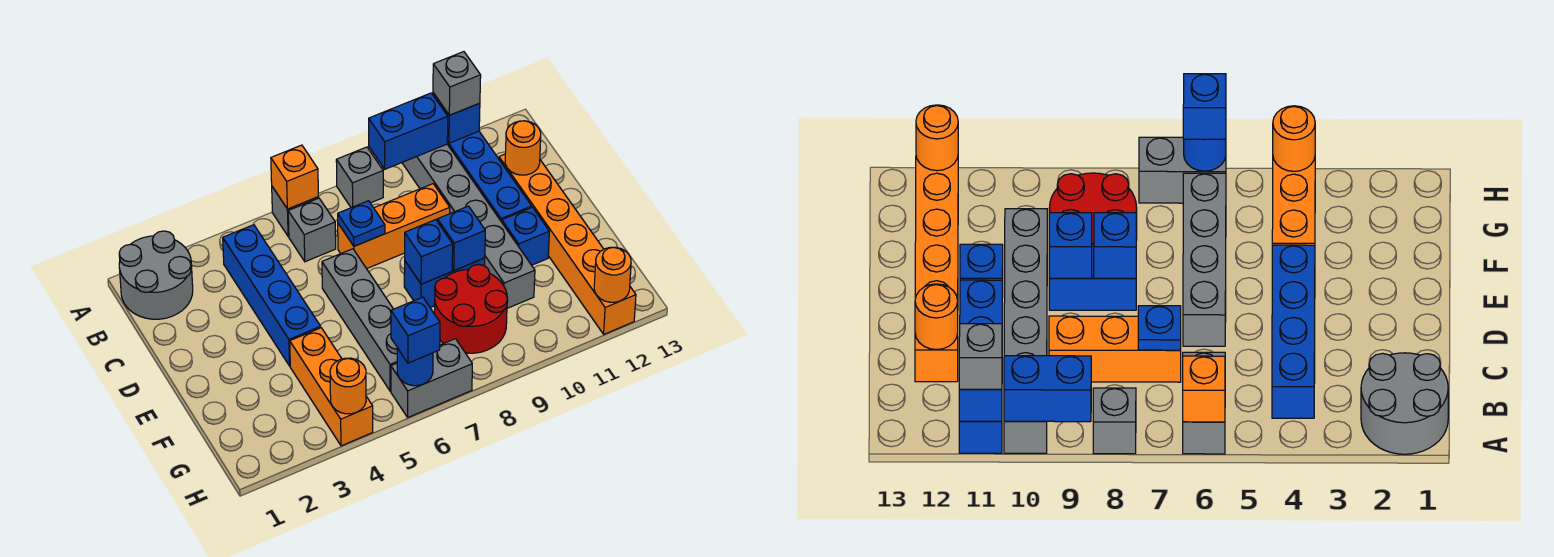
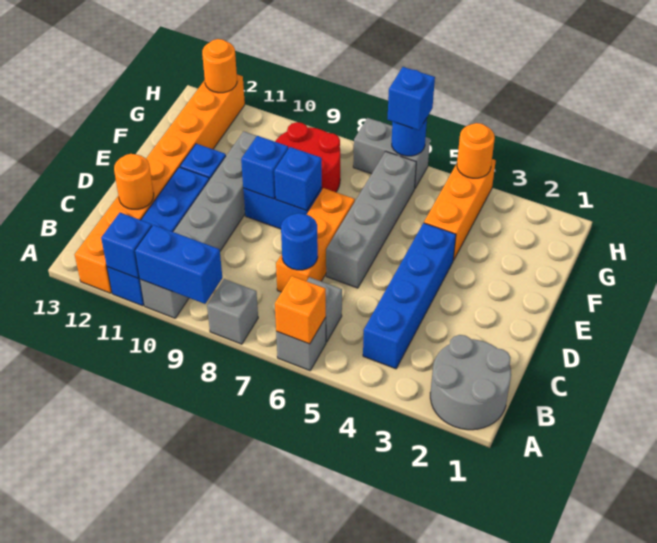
grey 1x1 brick [433,52,481,115] -> none
orange 1x3 brick [338,184,450,269] -> orange 1x3 brick turned to [276,188,355,292]
blue 1x1 plate [338,201,385,246] -> blue 1x1 round brick [281,213,318,270]
orange 1x6 brick [499,154,636,334] -> orange 1x8 brick [75,75,245,293]

